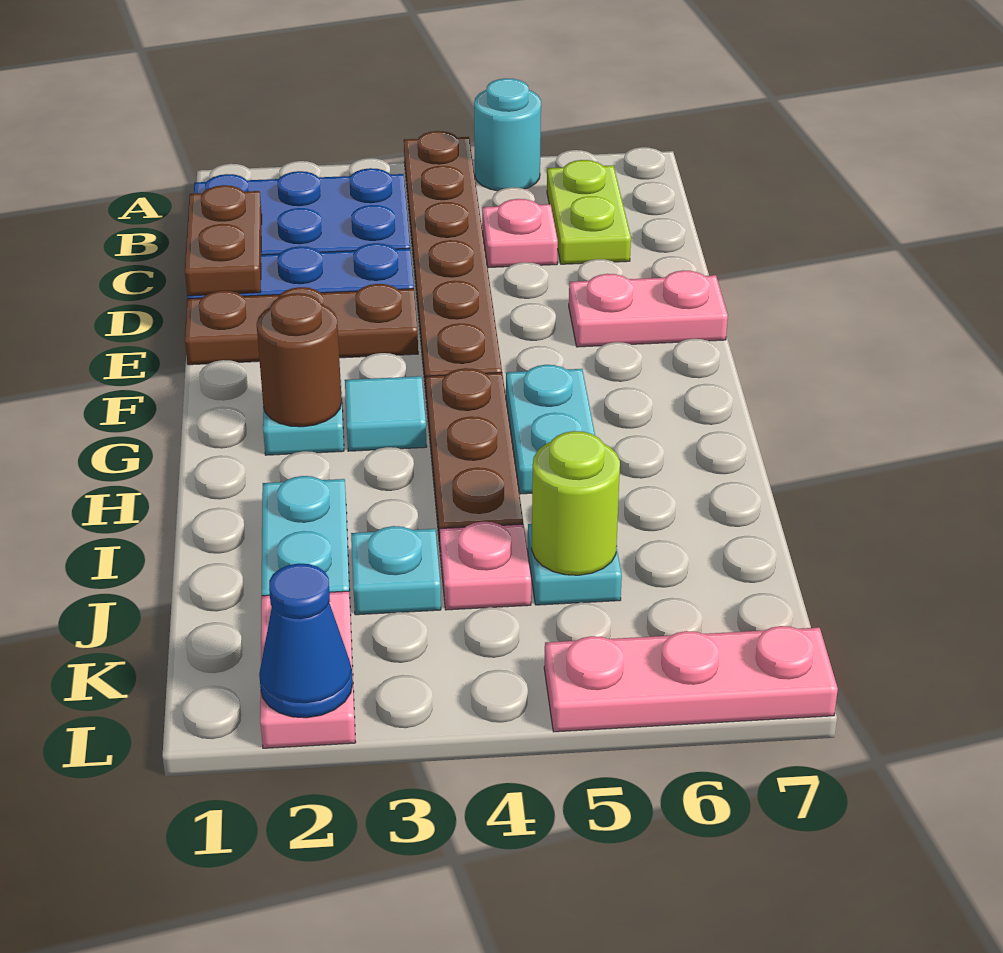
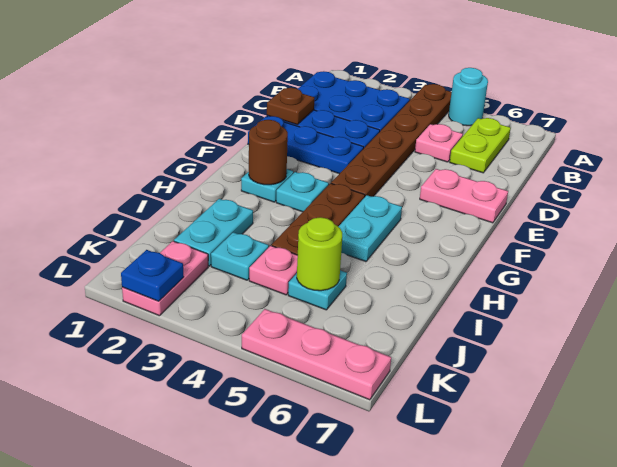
brown 1x2 plate [185,185,262,296] -> brown 1x1 plate [267,88,314,125]
brown 1x3 plate [185,284,418,365] -> blue 1x3 plate [248,116,364,174]
cyan 1x1 tile [345,376,427,451] -> cyan 1x1 plate [276,172,329,212]
blue 1x1 cone [259,564,353,718] -> blue 1x1 plate [121,250,184,301]

